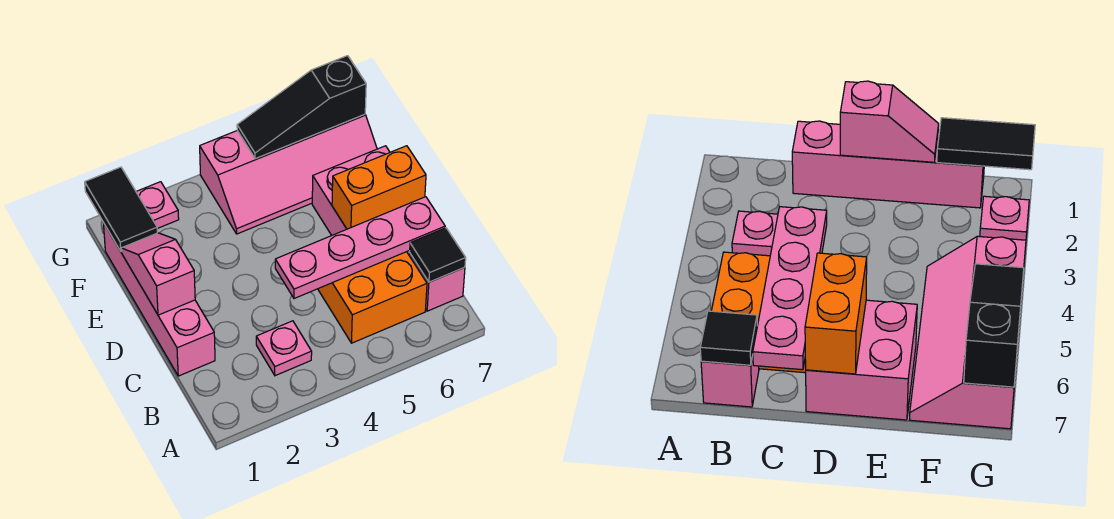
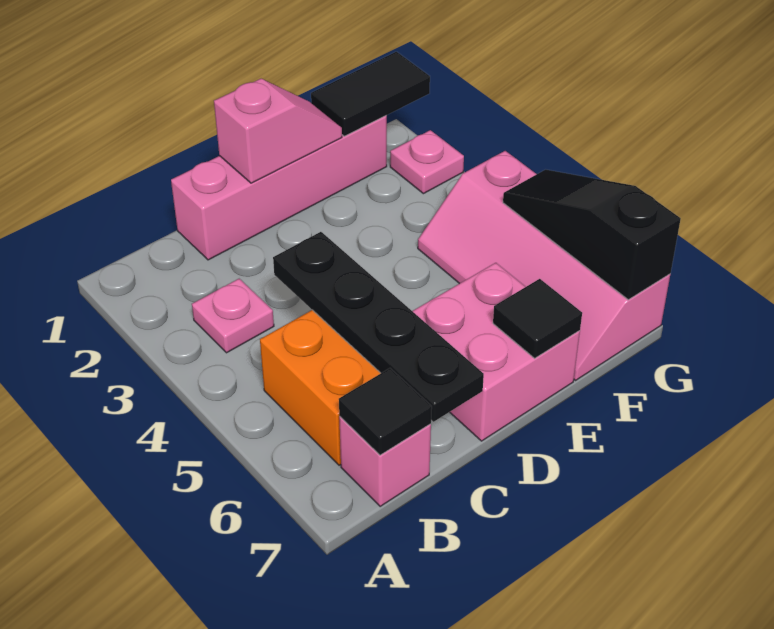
pink 1x4 plate [275,197,445,299] -> black 1x4 plate [273,232,484,422]
orange 1x2 brick [332,146,426,229] -> none
none -> black 1x1 tile [493,279,582,358]

